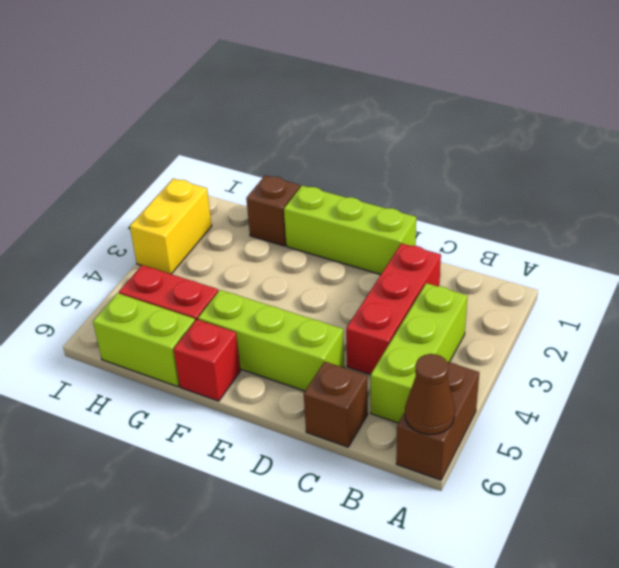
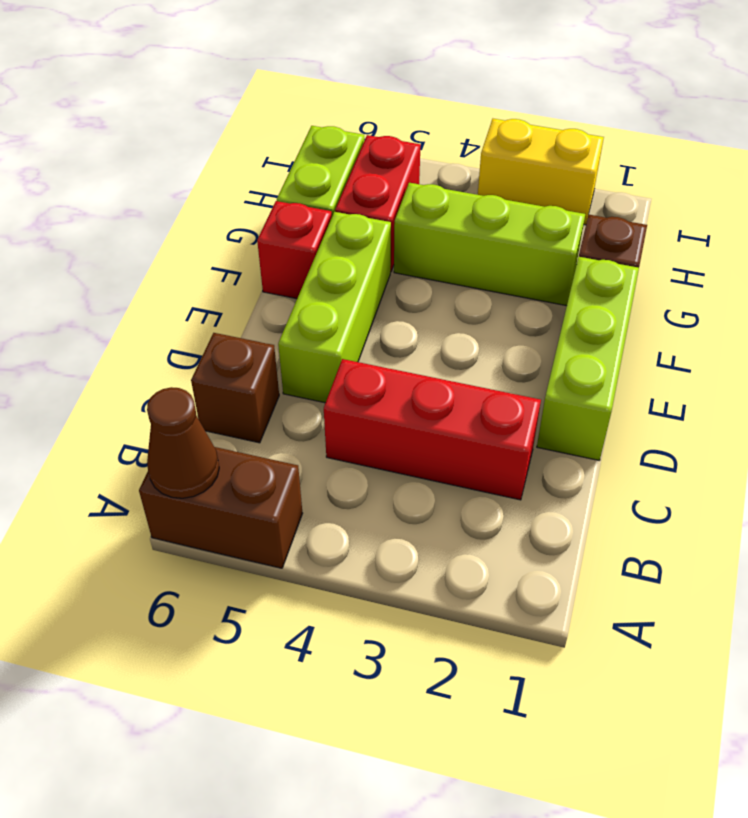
lime 1x3 brick [371,283,468,423] -> lime 1x3 brick moved to [394,183,585,306]

